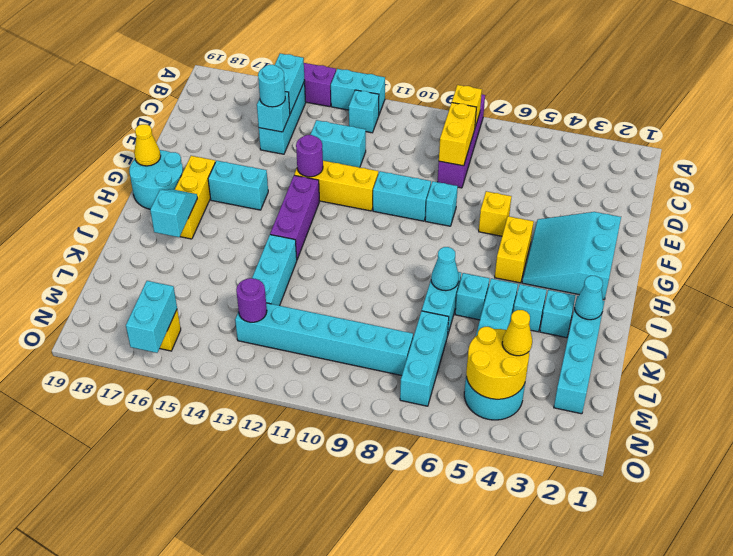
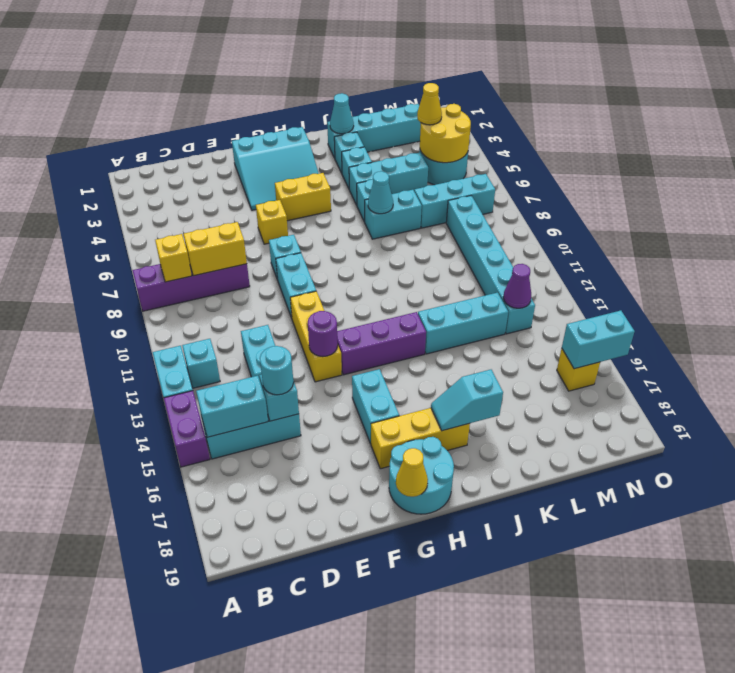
purple 1x1 round brick [236,278,267,322] -> purple 1x1 cone [503,264,531,308]

